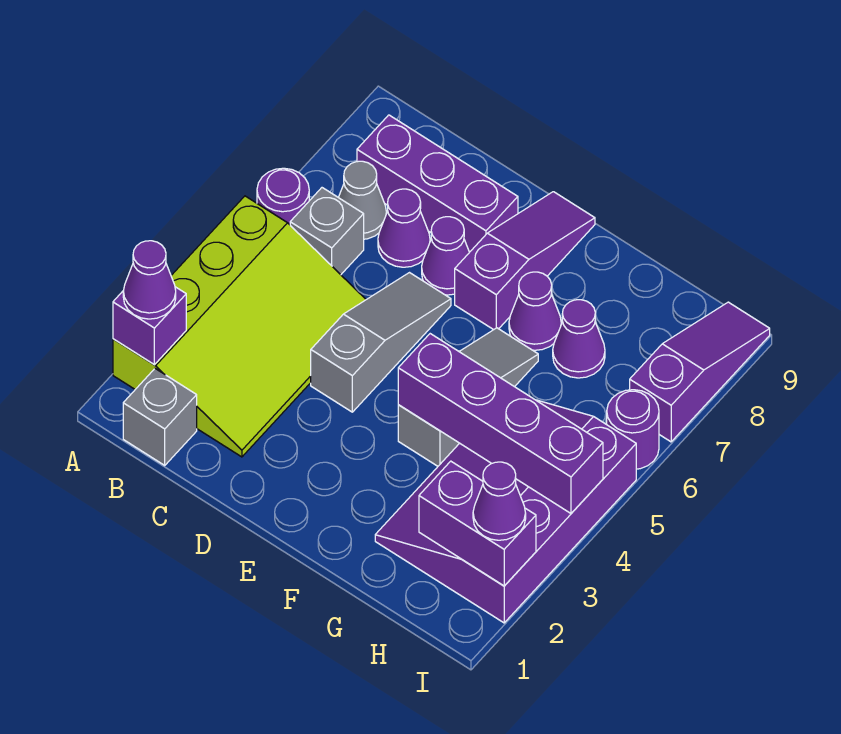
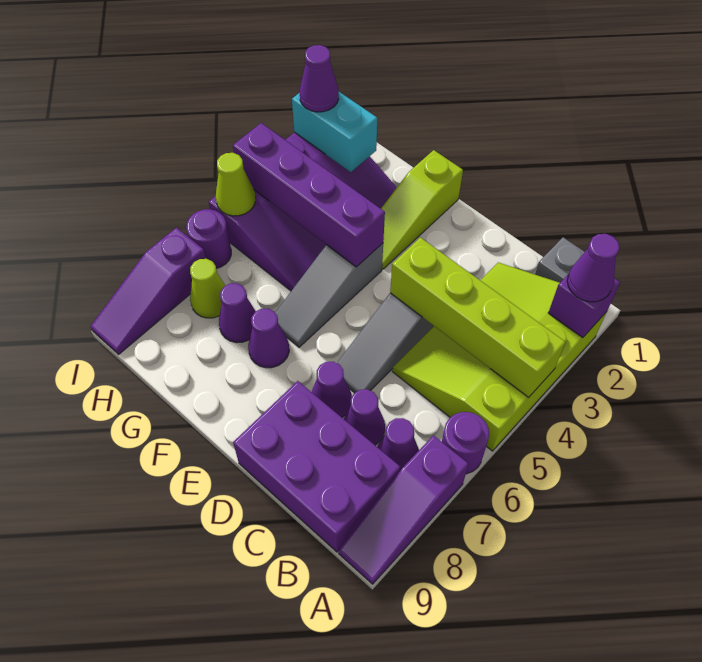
none -> lime 1x4 brick [390,238,565,397]
grey 1x1 brick [290,188,364,275] -> none
grey 1x1 cone [338,161,386,239] -> purple 1x1 cone [377,418,419,471]
purple 1x3 brick [357,115,518,252] -> purple 2x3 brick [233,381,400,552]
purple 1x3 slope [455,192,595,330] -> purple 1x3 slope moved to [339,435,469,584]
none -> lime 1x3 slope [381,150,463,269]
purple 1x2 brick [419,461,536,586] -> cyan 1x2 brick [292,92,377,172]
none -> lime 1x1 cone [190,259,225,318]
none -> lime 1x1 cone [216,153,256,216]

